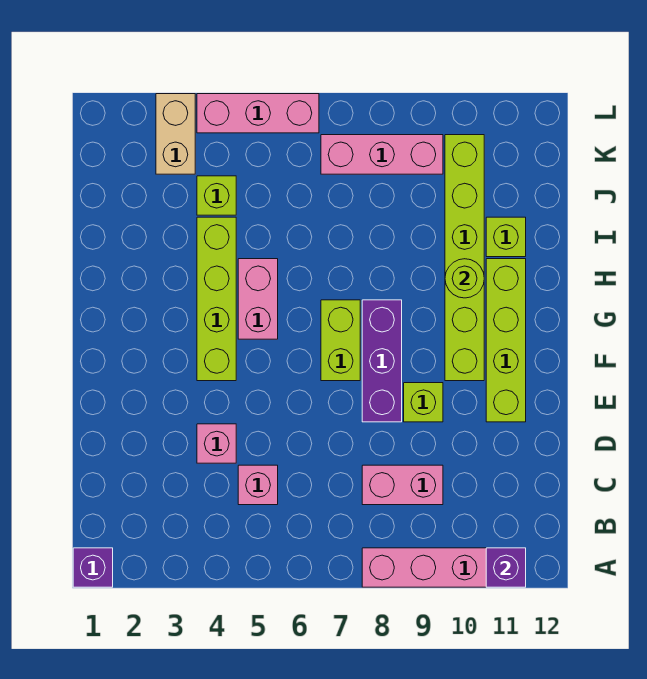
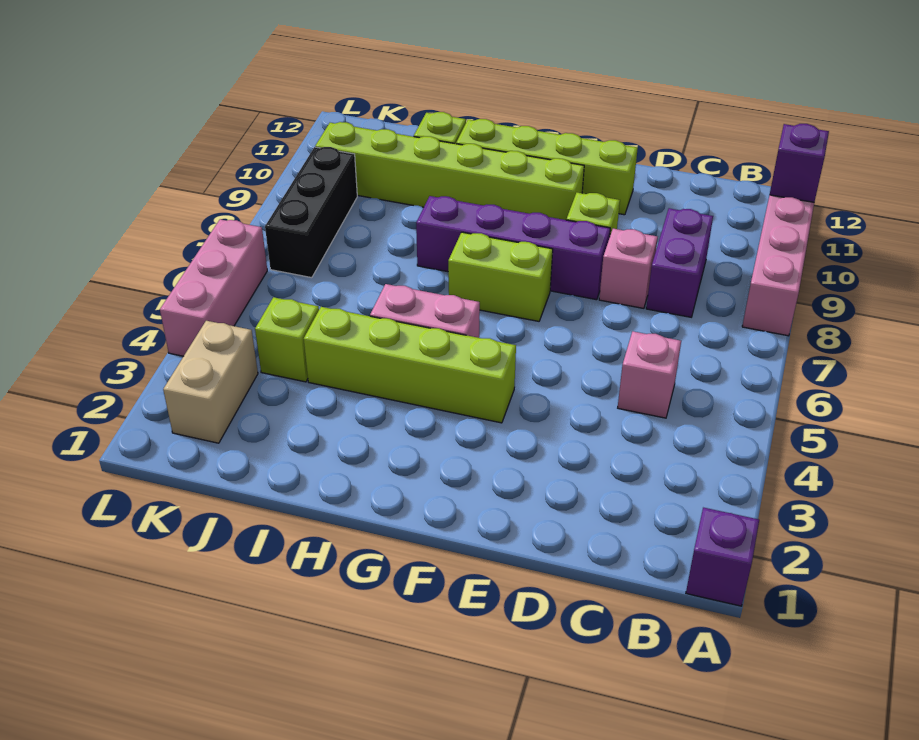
pink 1x2 brick [362,465,443,505] -> purple 1x2 brick [646,208,713,317]
pink 1x1 brick [197,424,236,463] -> pink 1x1 brick moved to [599,229,658,308]
purple 1x3 brick [362,300,402,422] -> purple 1x4 brick [416,196,610,300]
lime 1x1 round brick [445,259,484,298] -> none
tan 1x2 brick [156,94,195,174] -> tan 1x2 brick turned to [163,321,258,443]
pink 1x3 brick [321,135,443,174] -> black 1x3 brick [265,147,357,278]

